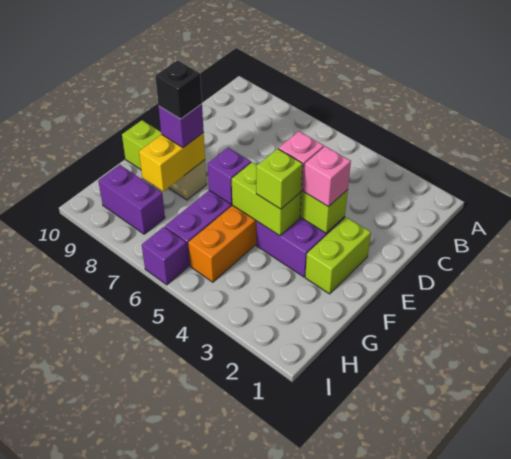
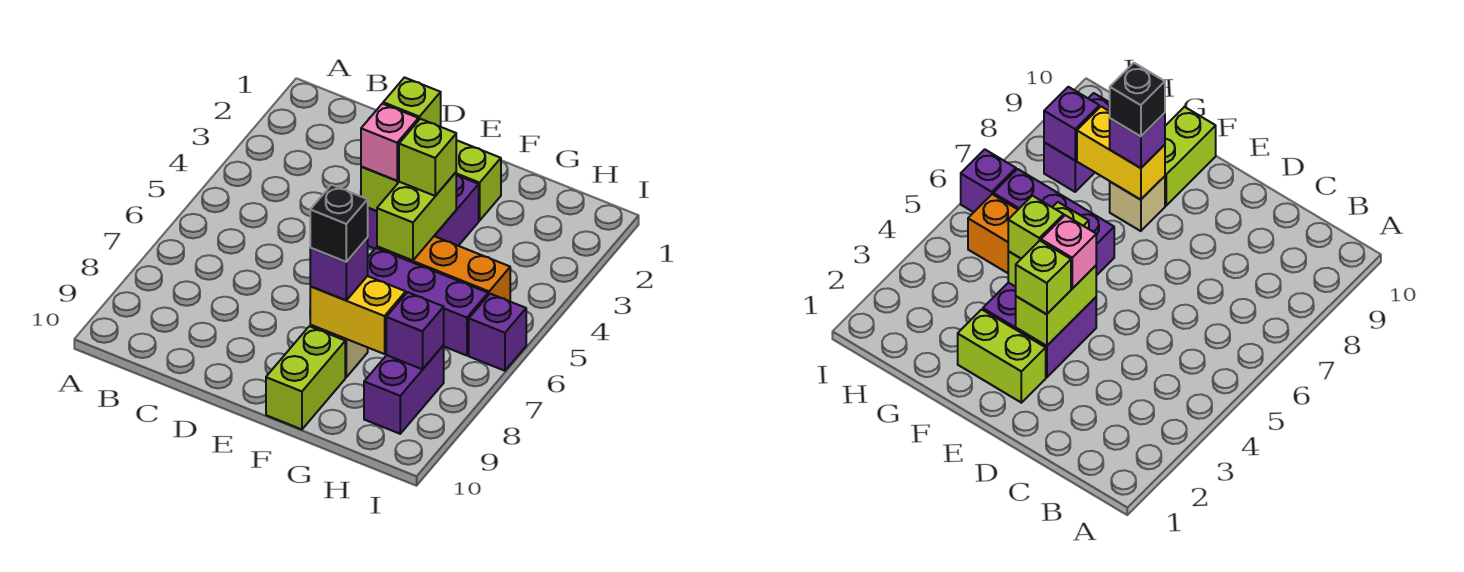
pink 1x1 brick [303,146,351,207] -> lime 1x1 brick [383,78,441,127]
purple 1x1 brick [208,148,251,204] -> purple 1x1 brick moved to [386,292,444,369]

